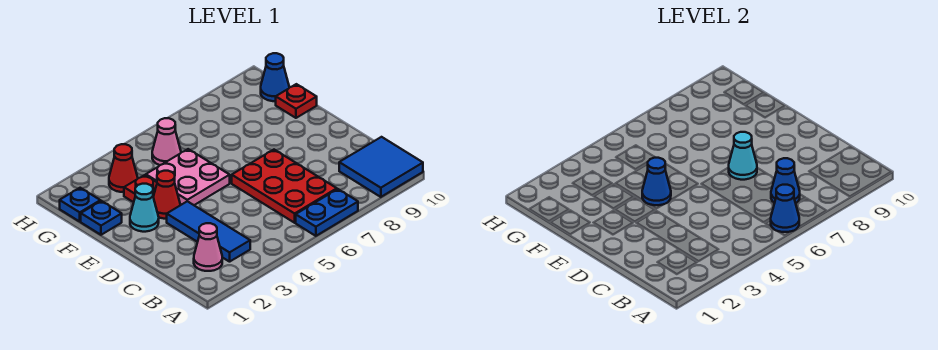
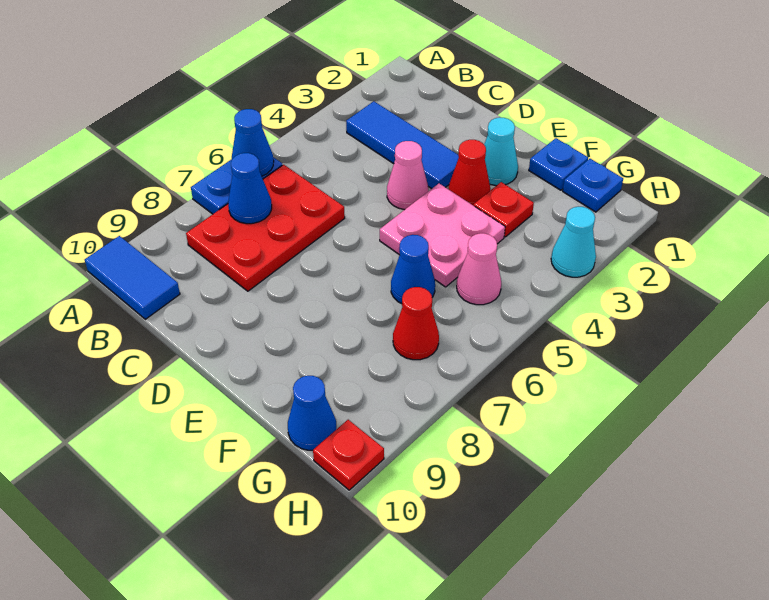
blue 2x2 tile [339,137,423,197] -> blue 1x2 tile [85,236,180,319]
pink 1x1 cone [194,223,222,271] -> pink 1x1 cone moved to [387,141,428,210]
red 2x3 plate [232,150,337,223] -> red 2x3 plate turned to [186,165,345,291]
cyan 1x1 cone [729,132,757,180] -> cyan 1x1 cone moved to [551,207,596,277]
blue 1x1 cone [642,158,671,205] -> blue 1x1 cone moved to [391,235,435,304]
red 1x1 plate [276,84,317,118] -> red 1x1 plate moved to [313,420,384,490]
red 1x1 cone [109,144,138,192] -> red 1x1 cone moved to [393,287,439,360]

